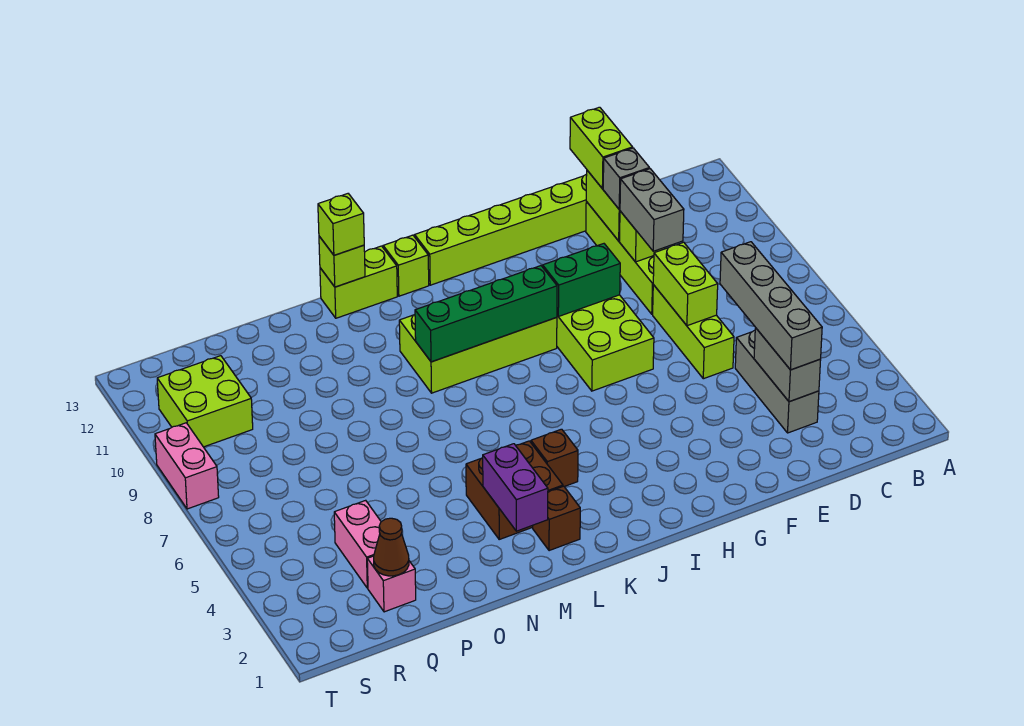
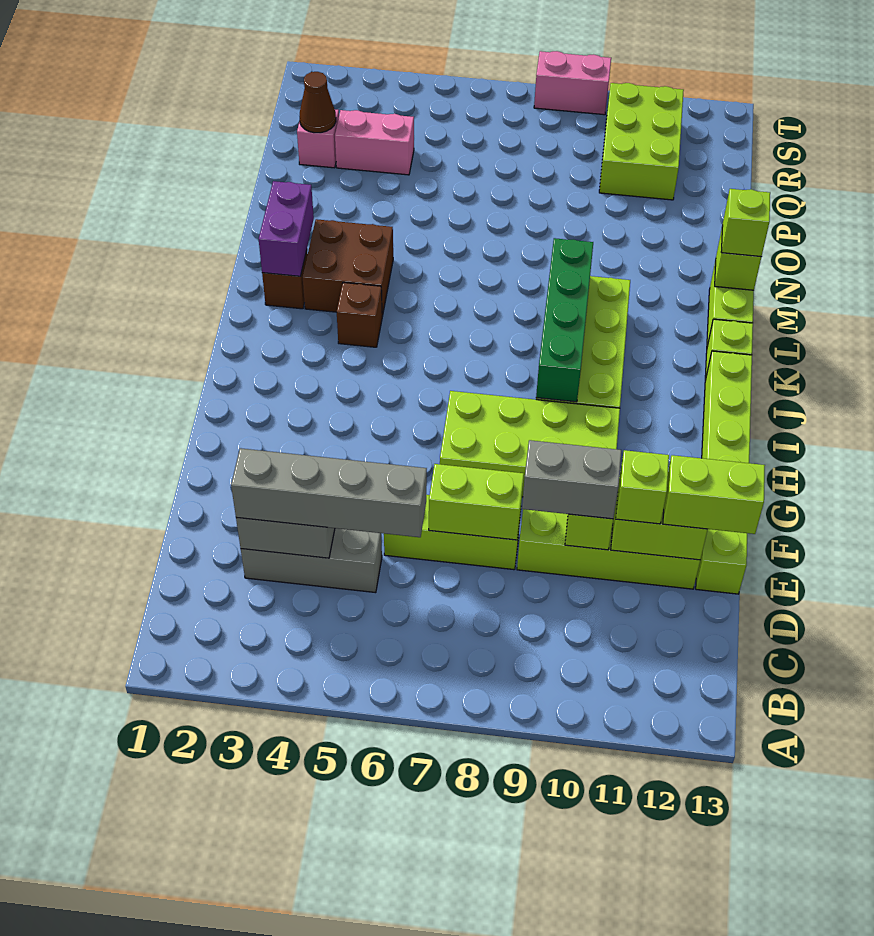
grey 1x1 brick [603,148,649,209] -> lime 1x1 brick [616,450,669,524]
green 1x2 brick [543,244,620,316] -> none
purple 1x2 brick [483,444,548,531] -> purple 1x2 brick turned to [259,181,314,276]
lime 2x2 brick [157,356,253,447] -> lime 2x3 brick [599,83,684,200]

